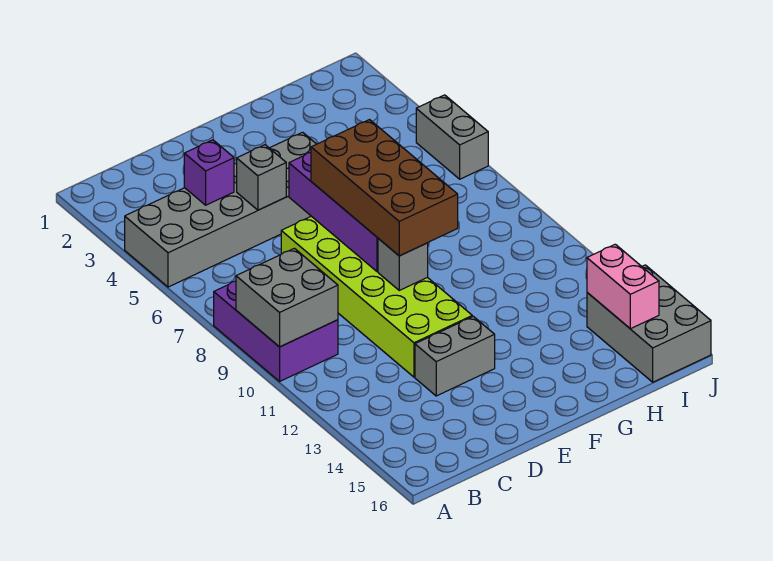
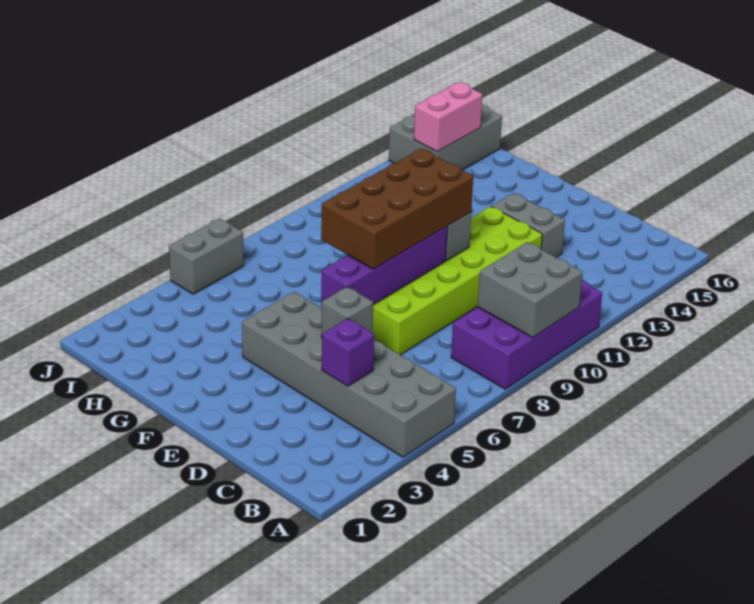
purple 2x3 brick [214,281,338,381] -> purple 2x4 brick [451,281,602,389]

